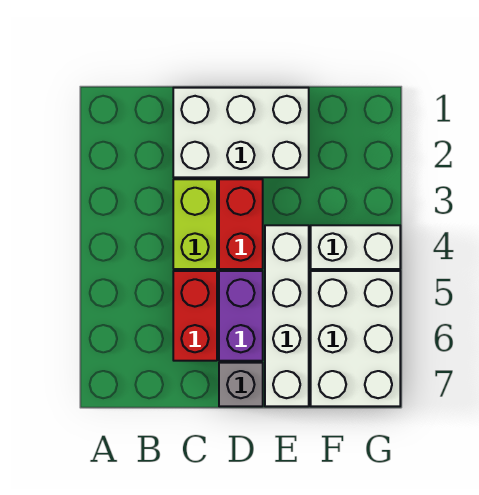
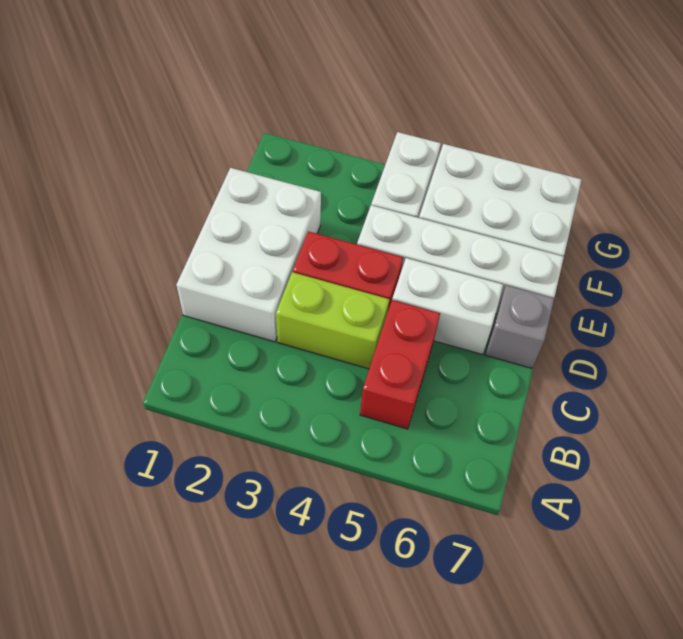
red 1x2 brick [173,271,217,361] -> red 1x2 brick turned to [360,300,440,429]
purple 1x2 brick [219,271,263,361] -> white 1x2 brick [392,258,503,354]

